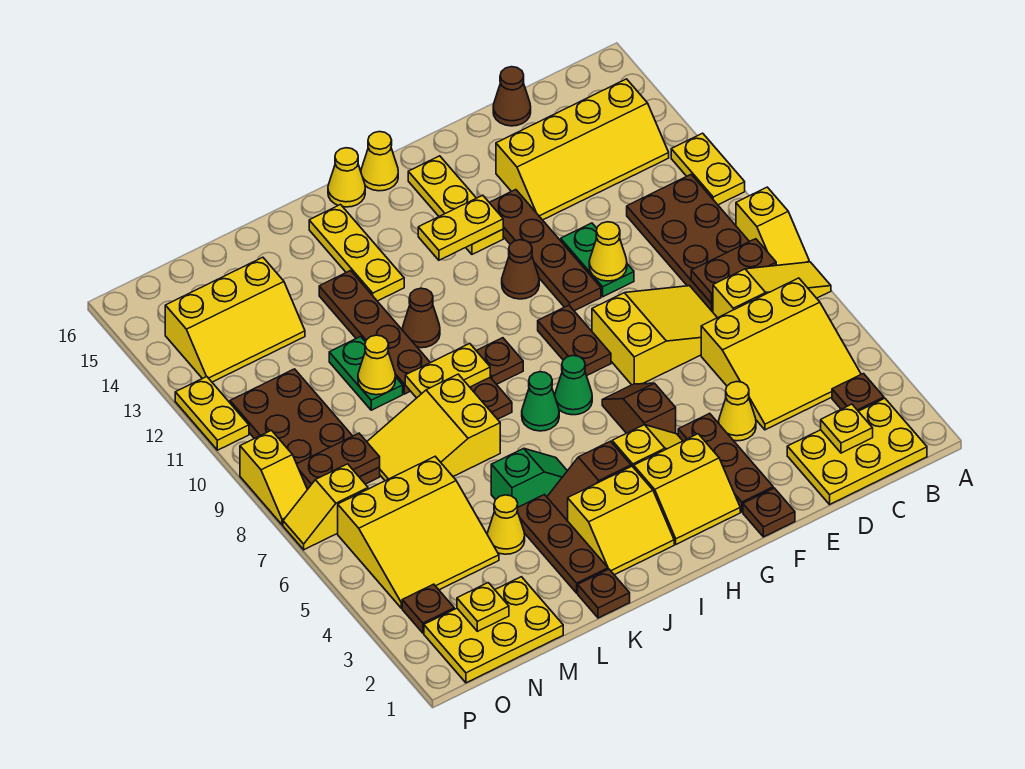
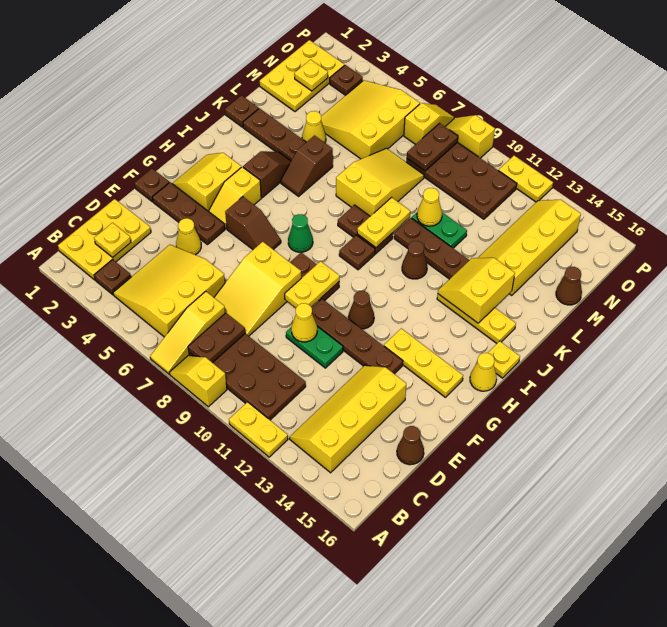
yellow 1x2 plate [418,195,503,260] -> yellow 1x2 plate moved to [285,261,340,308]
yellow 2x2 slope [567,466,674,575] -> yellow 2x2 slope moved to [438,258,515,323]
green 1x1 cone [522,372,559,431] -> none
yellow 1x1 cone [328,148,365,207] -> yellow 1x1 plate [488,341,520,378]
green 1x2 slope [491,448,567,507] -> brown 1x2 slope [281,135,333,196]
yellow 2x3 slope [165,257,305,382] -> yellow 2x4 slope [478,200,581,296]
none -> brown 1x1 cone [556,267,582,305]

